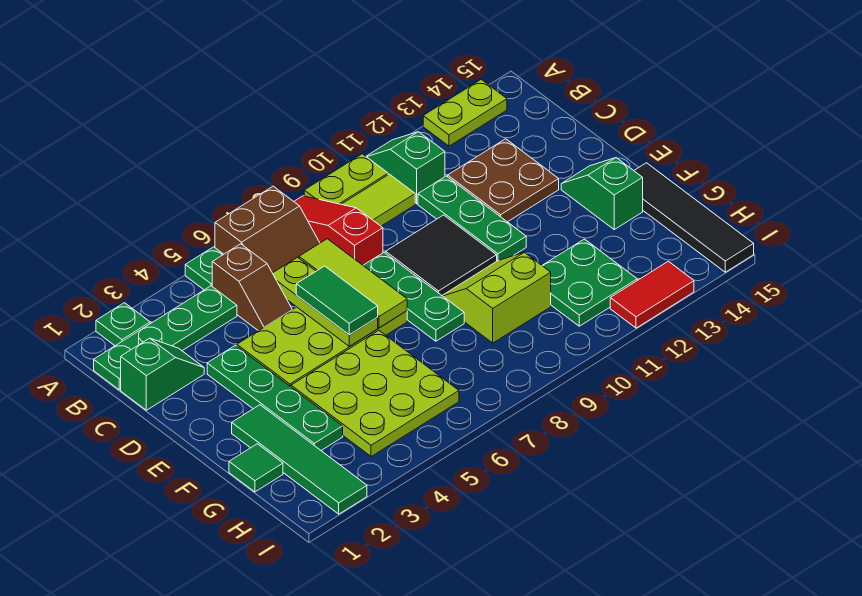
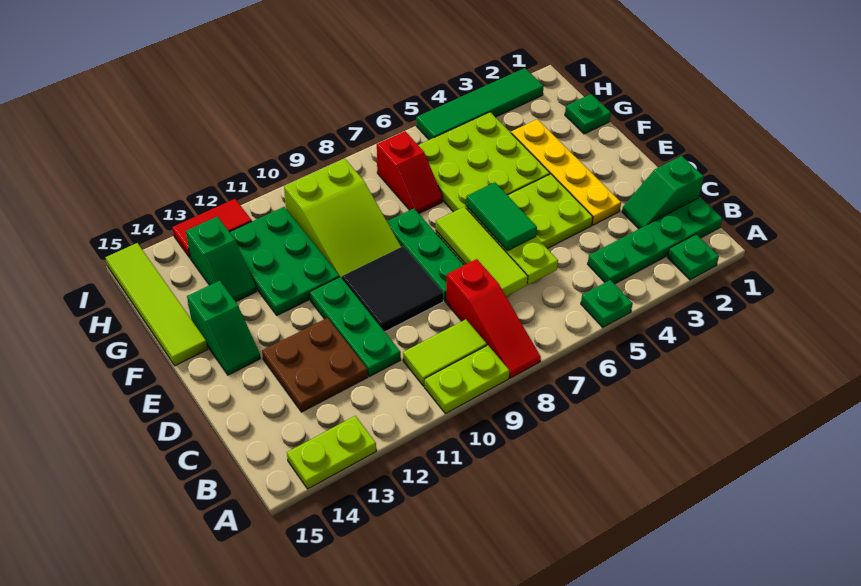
brown 2x2 slope [215,186,320,273] -> none
green 1x2 slope [366,132,445,204] -> green 1x2 slope moved to [186,217,257,302]
brown 1x2 slope [212,244,292,331] -> none
green 1x4 plate [207,345,343,450] -> yellow 1x4 plate [511,119,621,225]
green 1x4 tile [232,405,367,514] -> green 1x4 tile turned to [416,68,544,140]
lime 2x2 slope [442,252,551,343] -> lime 2x3 slope [284,159,401,278]
black 1x4 tile [634,163,754,272] -> lime 1x4 tile [105,243,208,366]
green 1x1 tile [229,444,283,492] -> green 1x1 plate [565,94,611,134]
none -> red 1x2 slope [377,131,443,213]
green 2x2 plate [542,239,637,326] -> green 2x3 plate [230,207,340,315]

